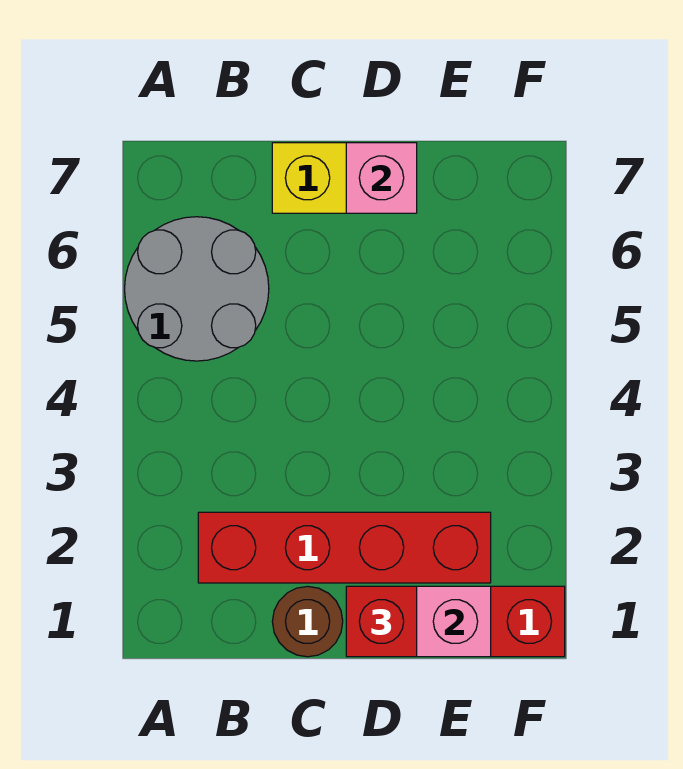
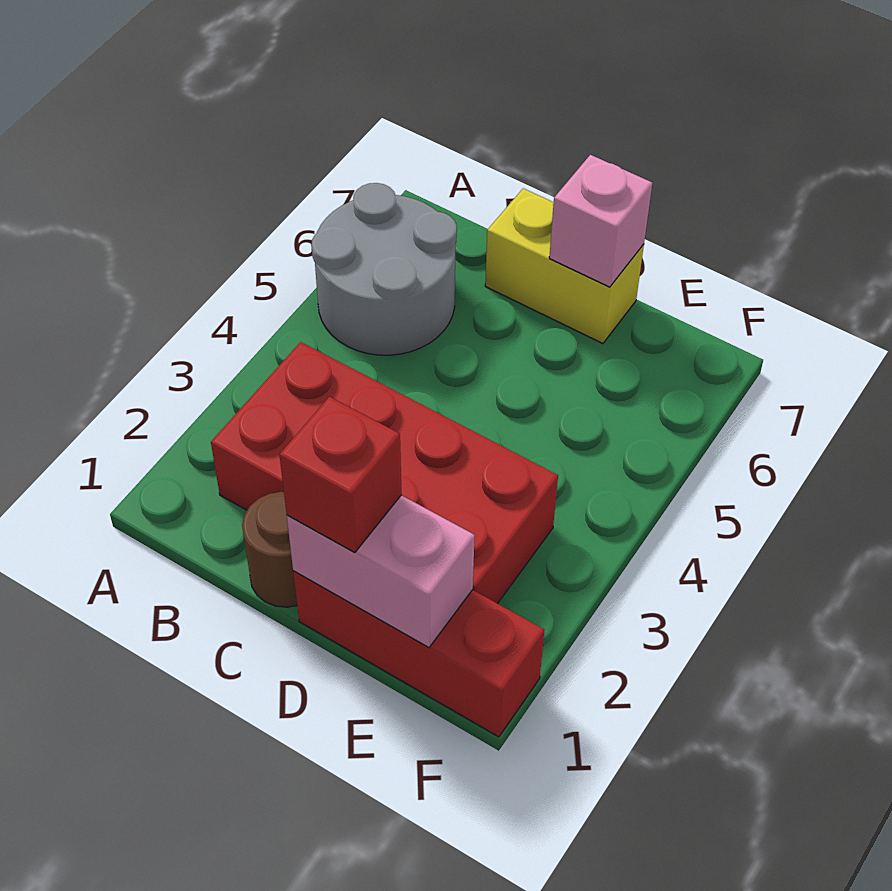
red 1x4 brick [198,512,491,583] -> red 2x4 brick [211,342,558,604]

